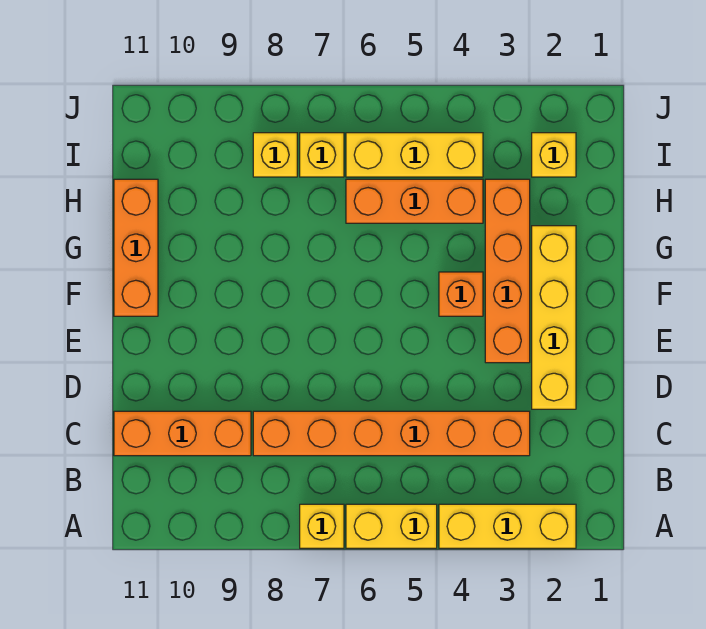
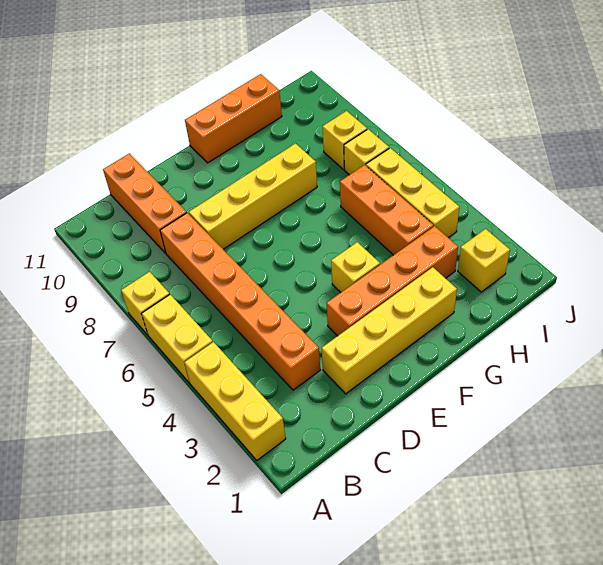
none -> yellow 1x4 brick [189,144,317,249]
orange 1x1 brick [439,272,483,316] -> yellow 1x1 brick [331,242,380,292]

